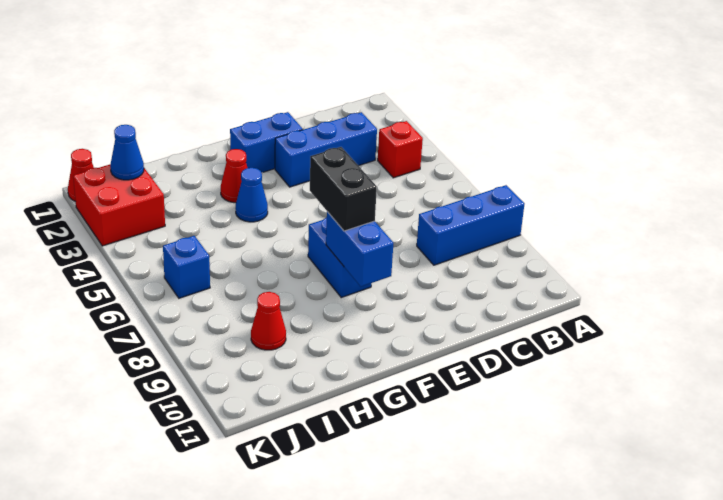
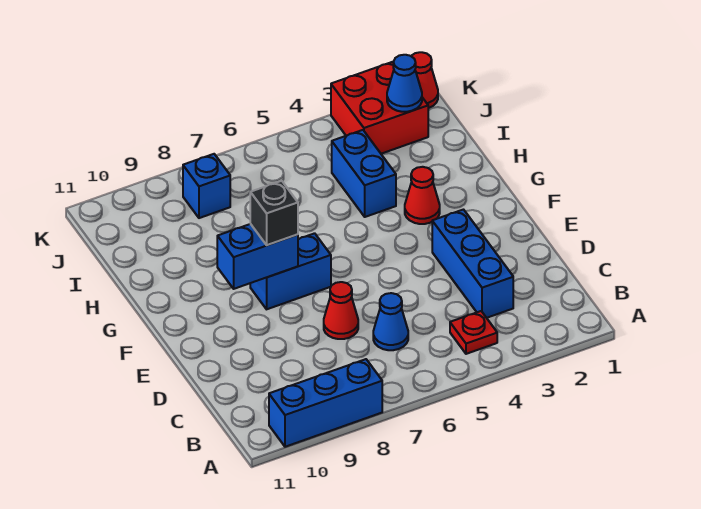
blue 1x3 brick [417,185,524,265] -> blue 1x3 brick turned to [269,359,382,447]
red 1x1 brick [378,121,423,178] -> red 1x1 plate [450,311,497,354]
blue 1x2 brick [230,112,303,173] -> blue 1x2 brick moved to [332,130,396,217]
black 1x2 brick [310,147,377,231] -> black 1x1 brick [250,181,298,245]
blue 1x1 cone [236,168,268,222] -> blue 1x1 cone moved to [373,293,408,350]
red 1x1 cone [251,292,286,350] -> red 1x1 cone moved to [324,282,358,339]
blue 1x1 brick [163,236,210,298] -> blue 1x1 brick moved to [183,154,230,218]

